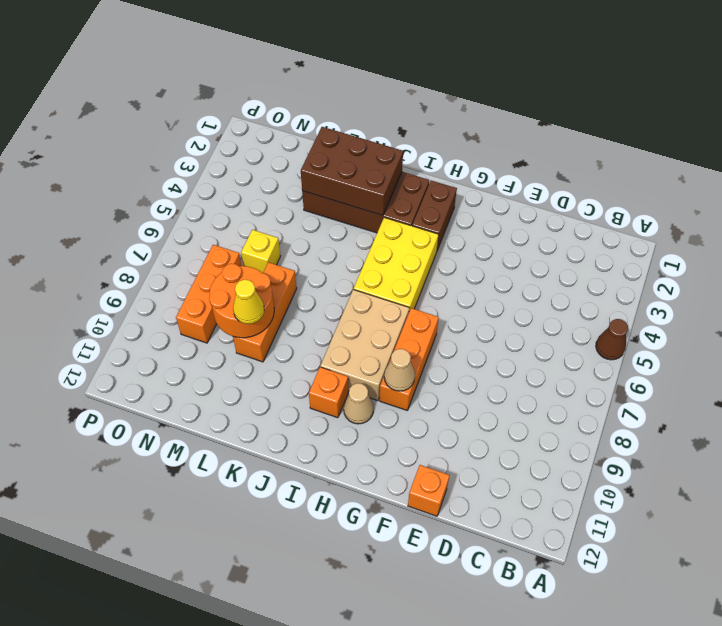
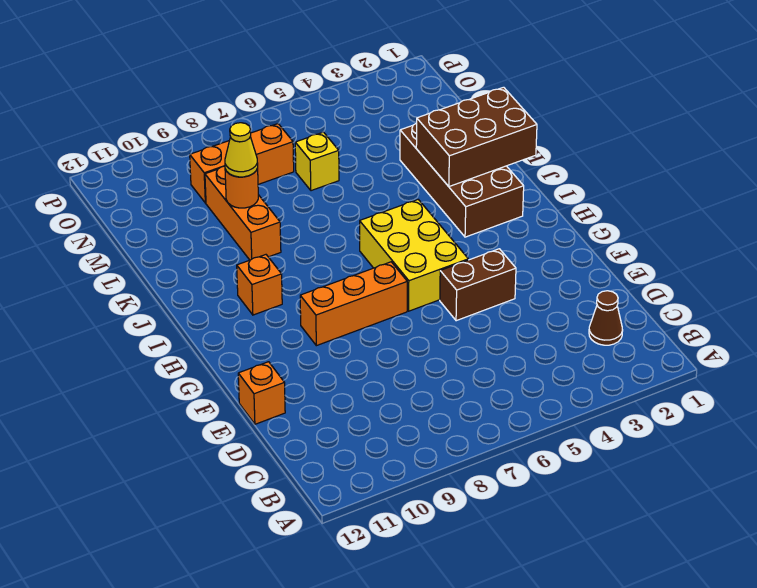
brown 1x1 cone [596,319,628,360] -> brown 1x1 cone moved to [589,291,623,345]
tan 1x1 cone [384,349,415,391] -> none
brown 1x2 brick [412,180,457,250] -> brown 1x2 brick moved to [440,249,516,321]
yellow 2x3 brick [354,217,439,311] -> yellow 2x3 brick turned to [360,200,468,311]
tan 2x3 brick [320,289,409,401] -> none
tan 1x1 cone [344,383,373,424] -> none
brown 2x3 brick [301,127,403,216] -> brown 2x3 brick turned to [416,87,537,186]
orange 1x3 brick [233,262,297,362] -> orange 1x3 brick turned to [205,166,281,260]
orange 2x2 round brick [209,264,274,338] -> orange 1x1 round brick [225,168,258,208]

